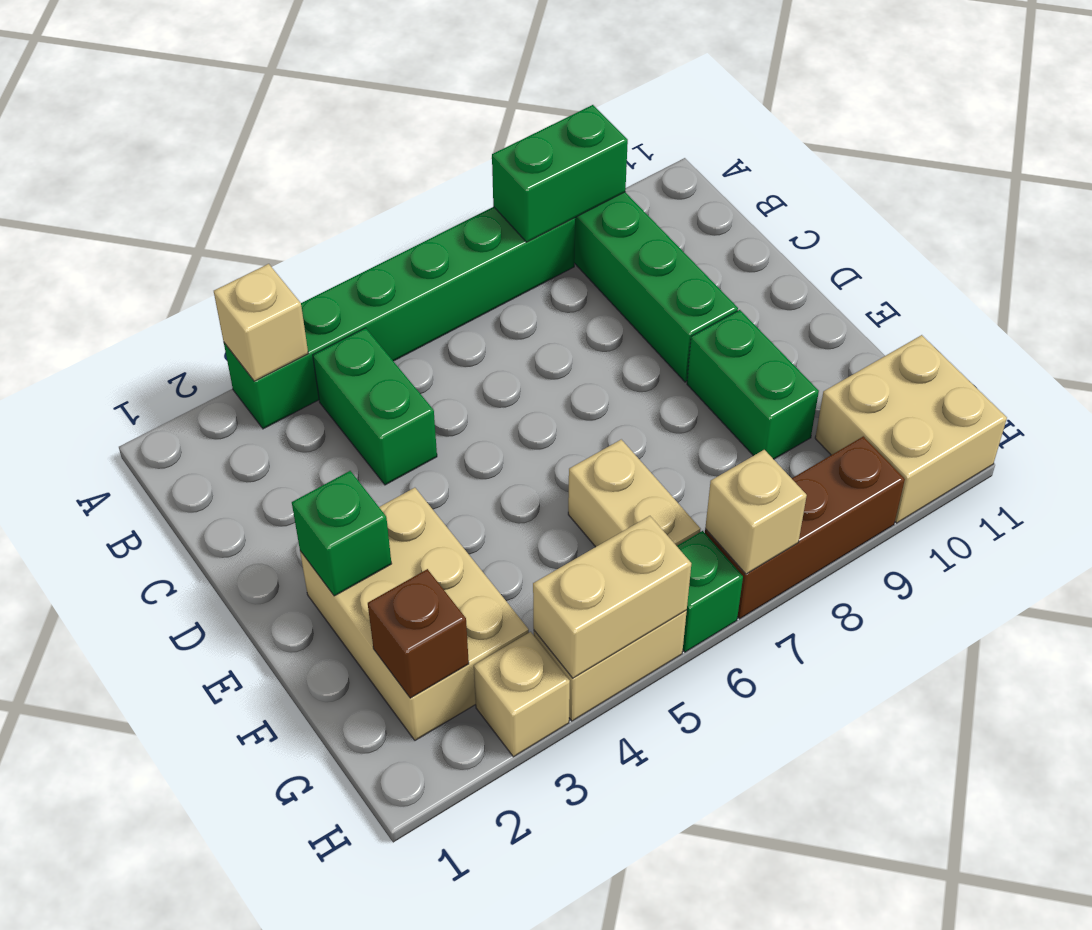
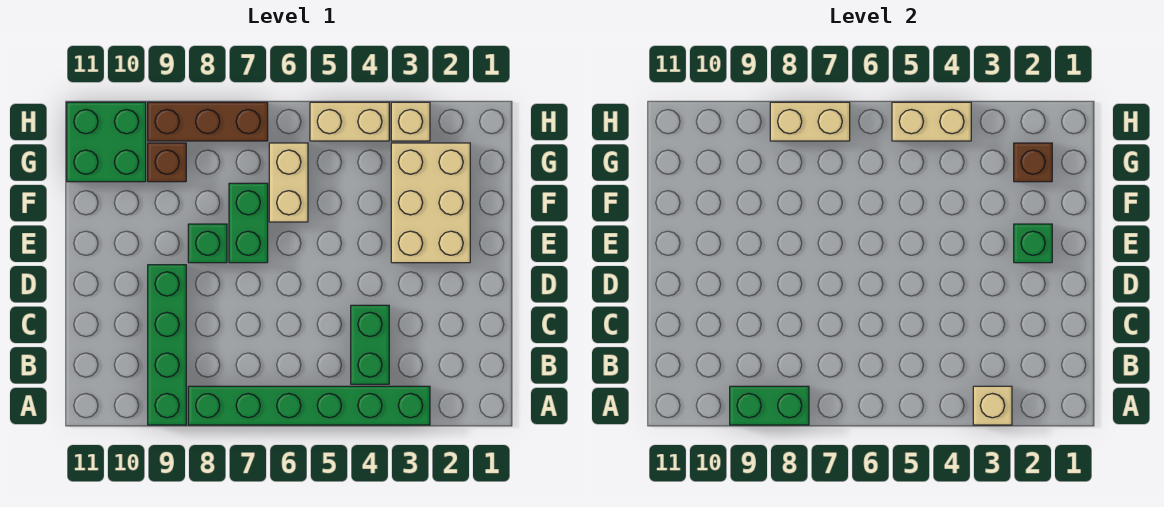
green 1x2 brick [687,310,819,459] -> green 1x2 brick moved to [229,183,268,263]
none -> brown 1x1 brick [148,143,186,182]
tan 2x2 brick [815,335,1007,523] -> green 2x2 brick [67,102,146,182]
green 1x1 brick [677,531,743,652] -> green 1x1 brick moved to [188,224,227,263]
tan 1x1 brick [705,450,807,574] -> tan 1x2 brick [770,102,850,141]

